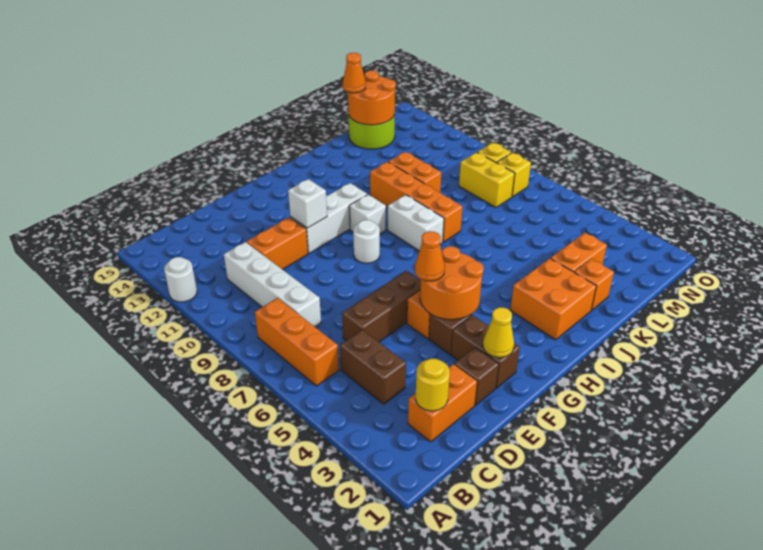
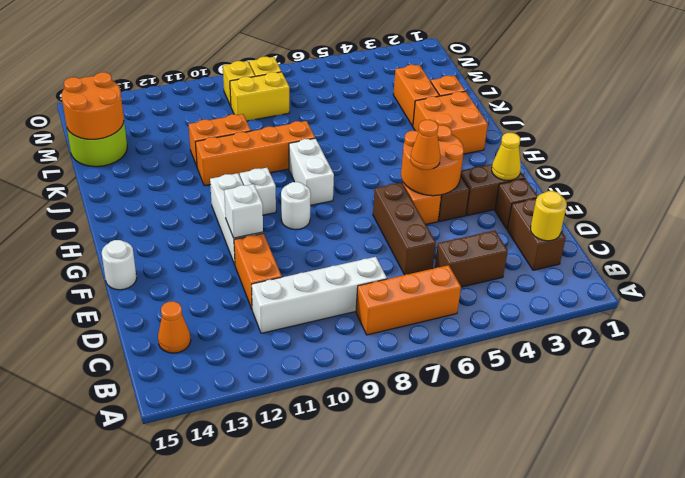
white 1x1 round brick [164,257,197,302] -> white 1x1 round brick moved to [102,240,137,290]
orange 1x2 brick [408,364,477,442] -> brown 1x2 brick [507,199,566,270]
white 1x2 brick [388,195,444,251] -> white 1x2 brick turned to [289,138,334,205]
orange 1x1 cone [343,53,366,93] -> orange 1x1 cone moved to [158,301,191,353]

